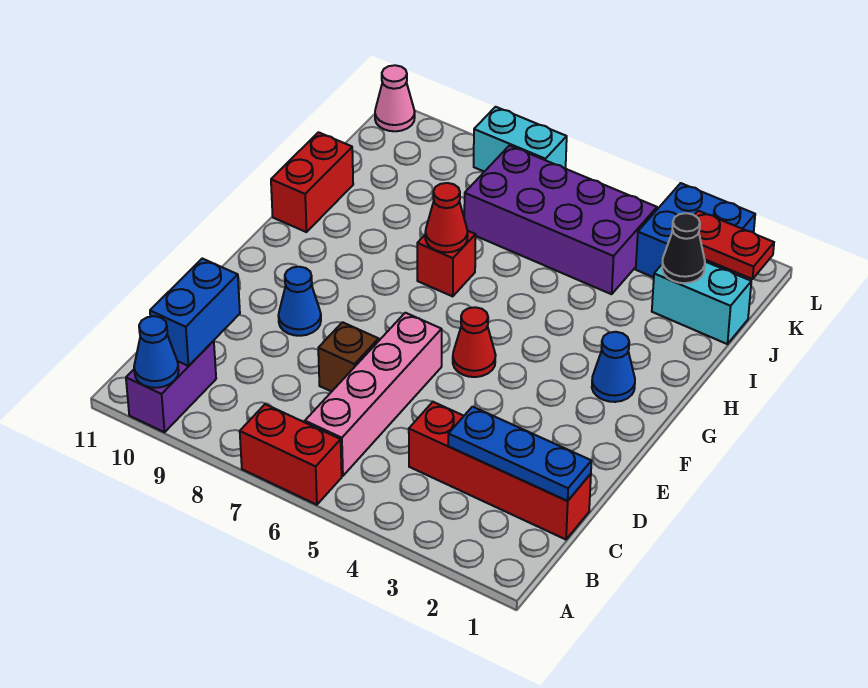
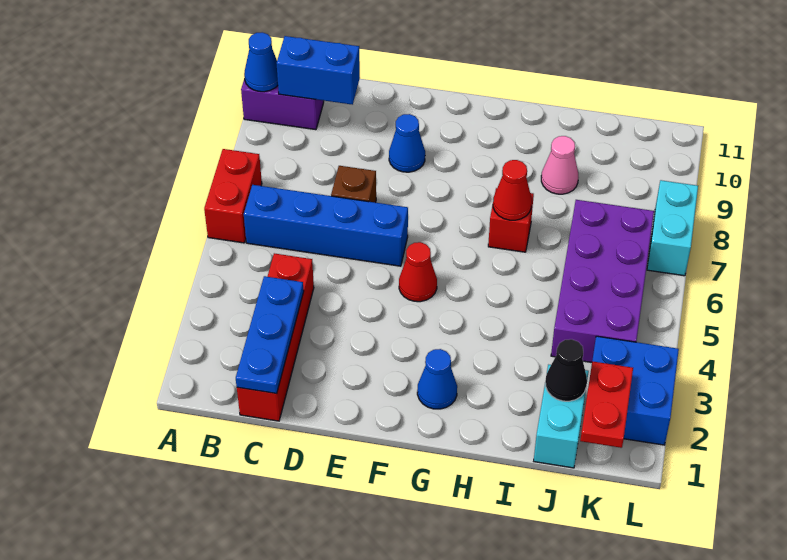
pink 1x4 brick [305,313,442,476] -> blue 1x4 brick [244,185,408,266]
red 1x2 brick [271,132,353,232] -> none
pink 1x1 cone [375,65,415,131] -> pink 1x1 cone moved to [541,136,579,194]

